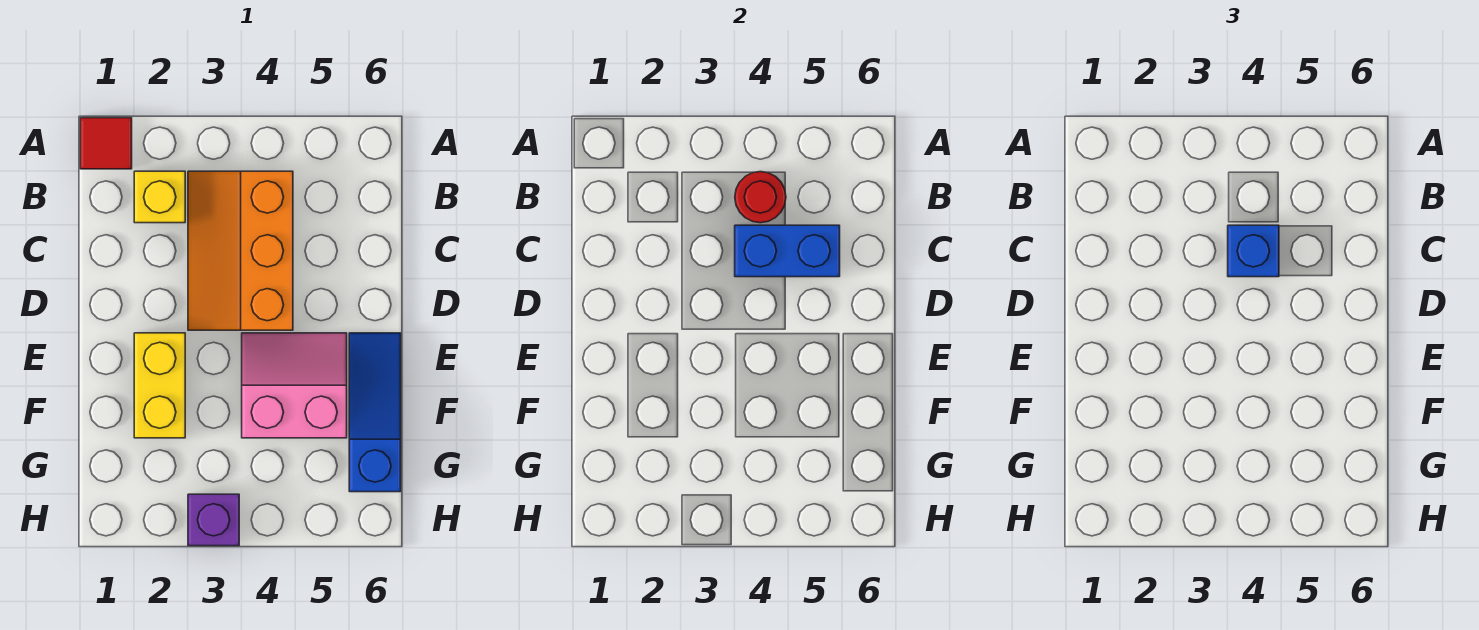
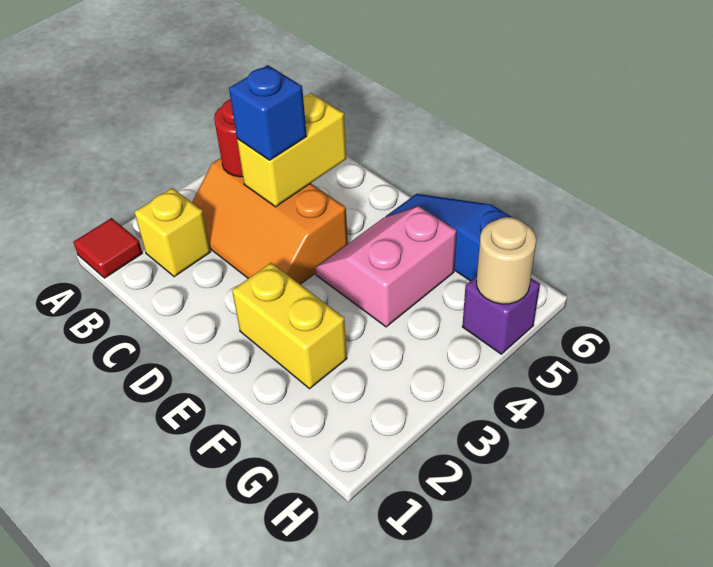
blue 1x2 brick [735,225,840,277] -> yellow 1x2 brick [237,93,346,207]
purple 1x1 brick [188,494,239,546] -> purple 1x1 brick moved to [462,276,540,354]
none -> tan 1x1 round brick [476,217,536,304]

